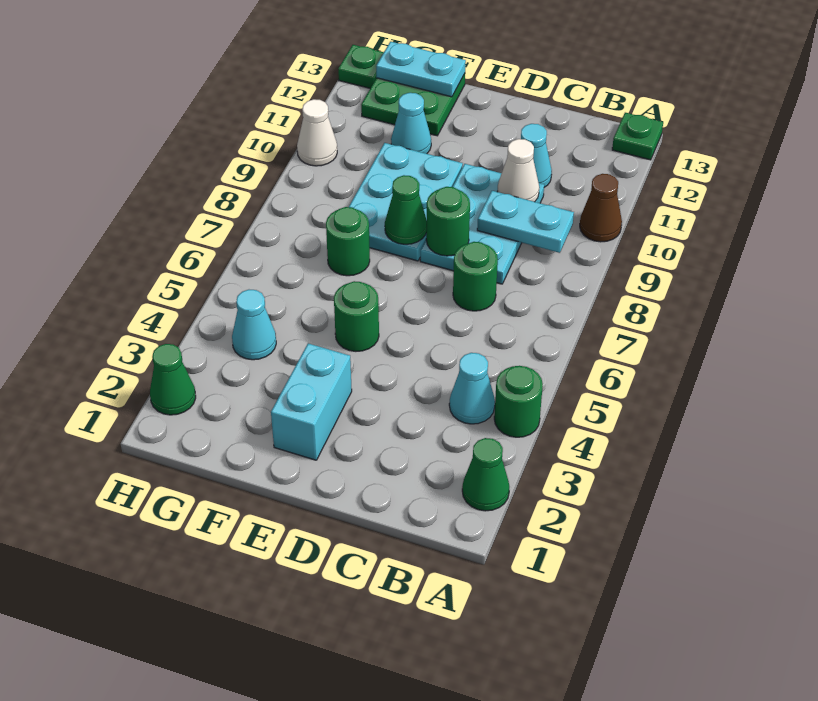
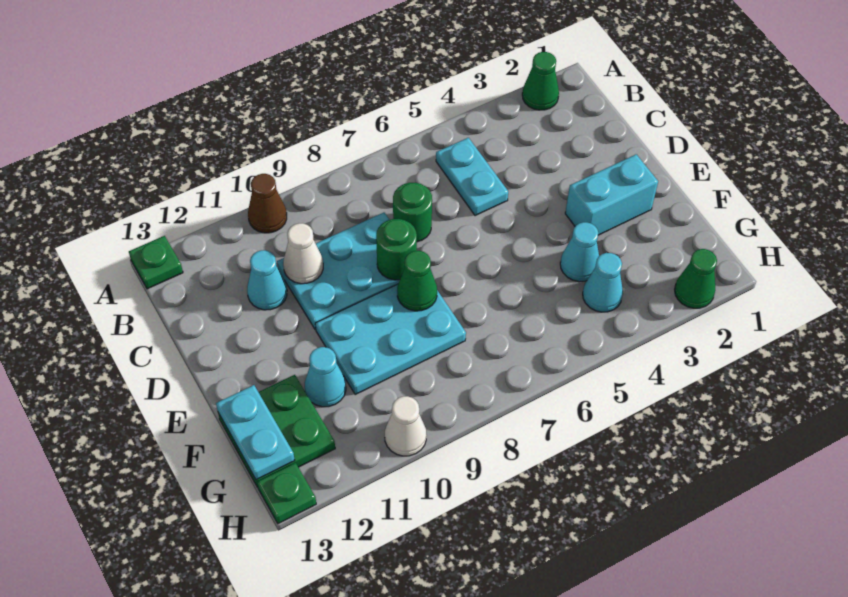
green 1x1 round brick [494,366,543,437] -> none
cyan 1x1 cone [449,353,495,424] -> cyan 1x1 cone moved to [560,222,599,282]
cyan 1x2 plate [477,191,574,253] -> cyan 1x2 plate moved to [436,138,508,216]
green 1x1 round brick [334,281,379,351] -> none
green 1x1 round brick [326,207,370,276] -> none

